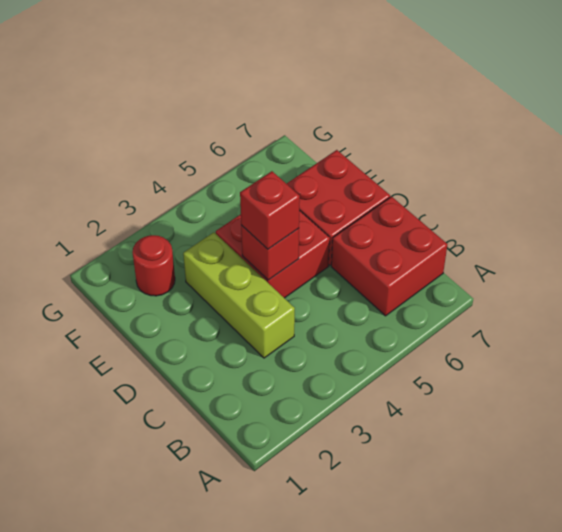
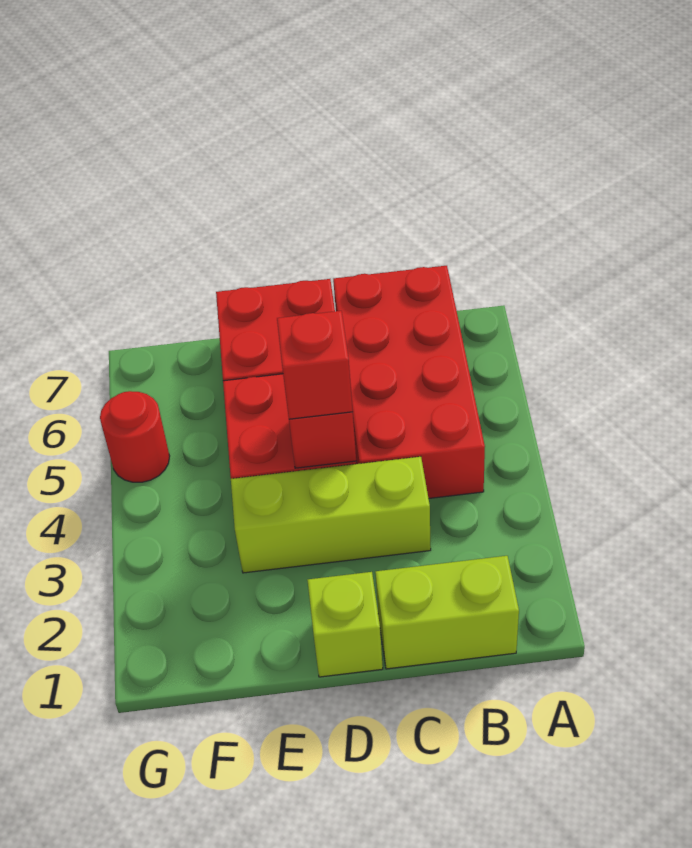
none -> lime 1x2 brick [375,556,519,669]
red 2x2 brick [331,197,447,316] -> red 2x4 brick [333,266,485,498]
none -> lime 1x1 brick [307,572,383,677]
red 1x1 round brick [132,235,175,296] -> red 1x1 round brick moved to [100,391,170,482]

